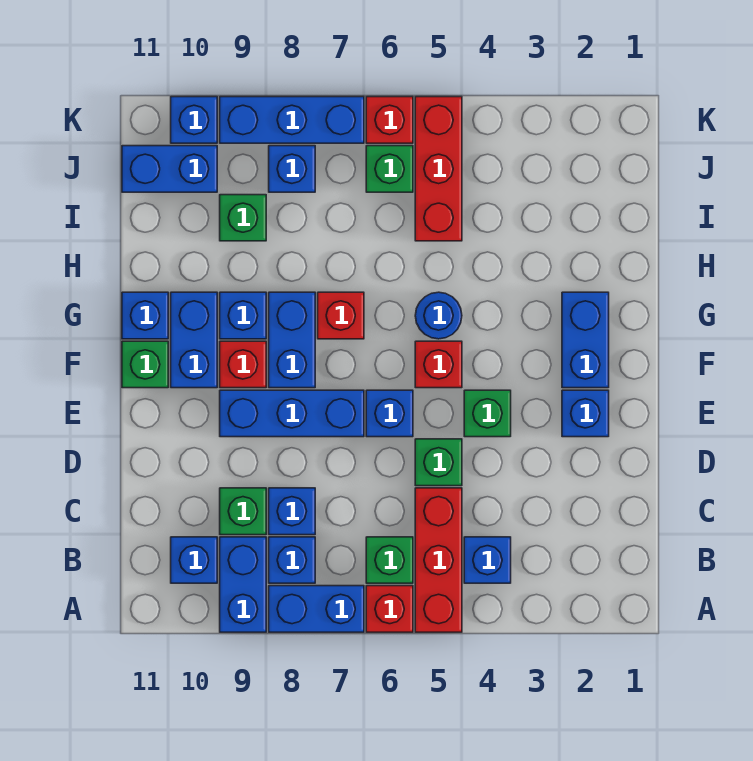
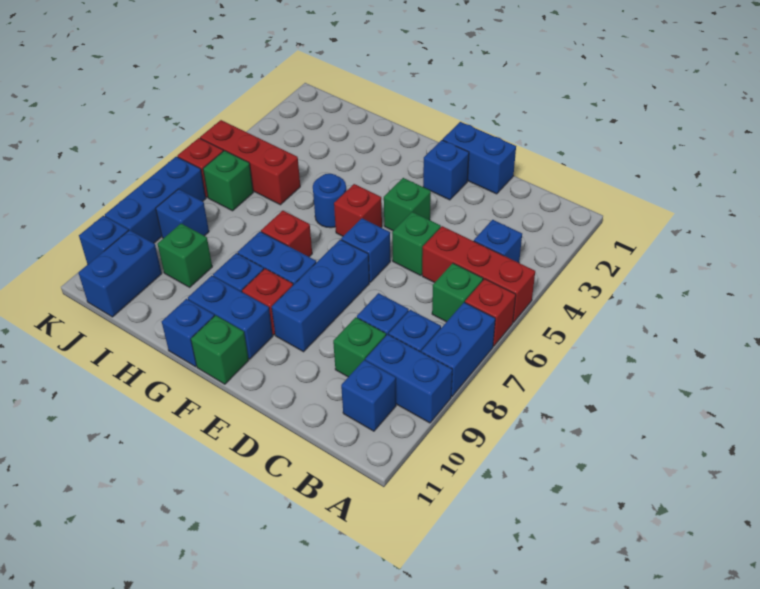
blue 1x2 brick [562,292,609,388] -> blue 1x2 brick moved to [443,122,516,194]

